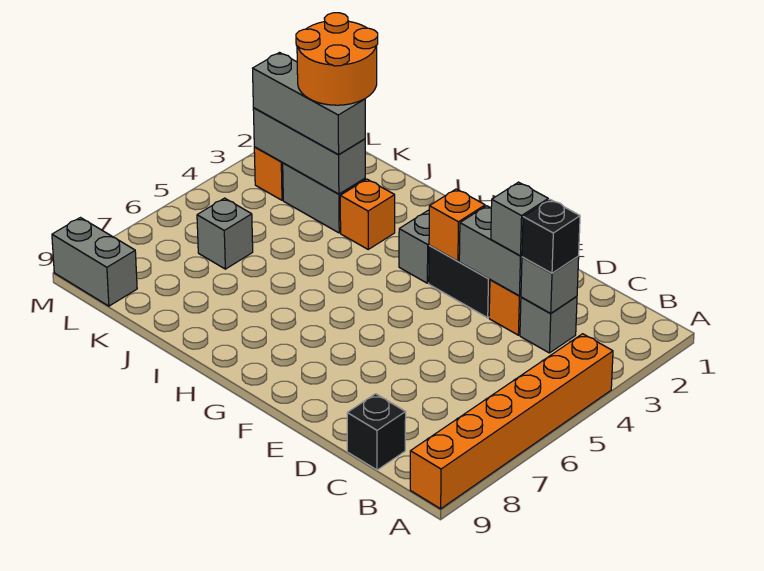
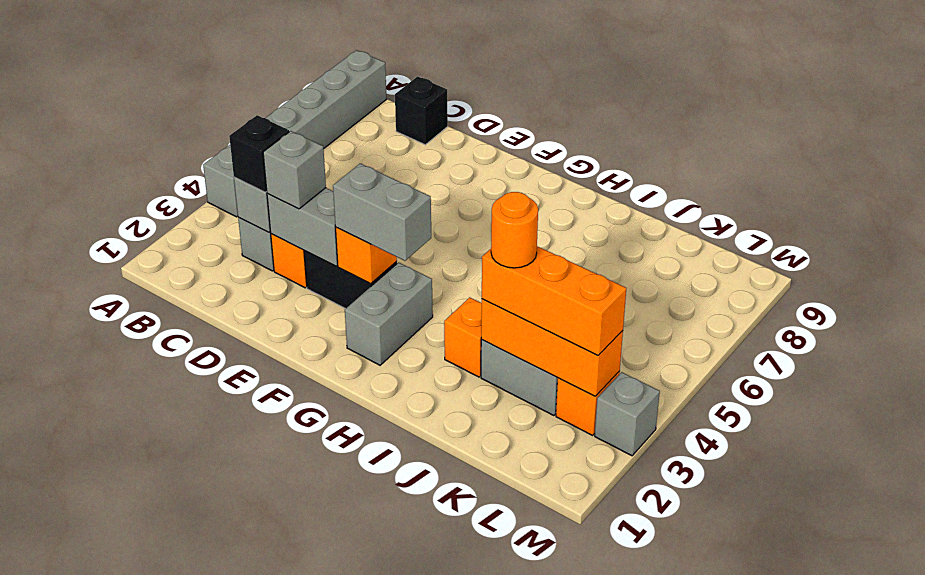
orange 1x6 brick [410,334,613,509] -> grey 1x6 brick [203,50,386,217]
orange 2x2 round brick [296,13,378,105] -> orange 1x1 round brick [491,192,538,268]
grey 1x3 brick [253,108,365,194] -> orange 1x3 brick [481,299,623,396]
grey 1x3 brick [253,53,365,155] -> orange 1x3 brick [482,246,626,356]
grey 1x1 brick [197,198,253,269] -> grey 1x1 brick moved to [595,372,660,456]
grey 1x2 brick [52,218,137,306] -> grey 1x2 brick moved to [333,164,431,261]

